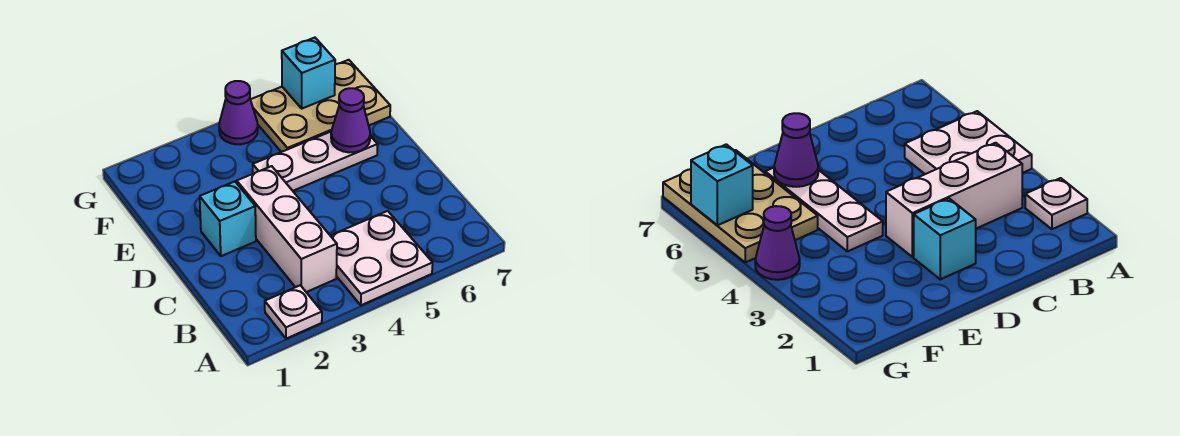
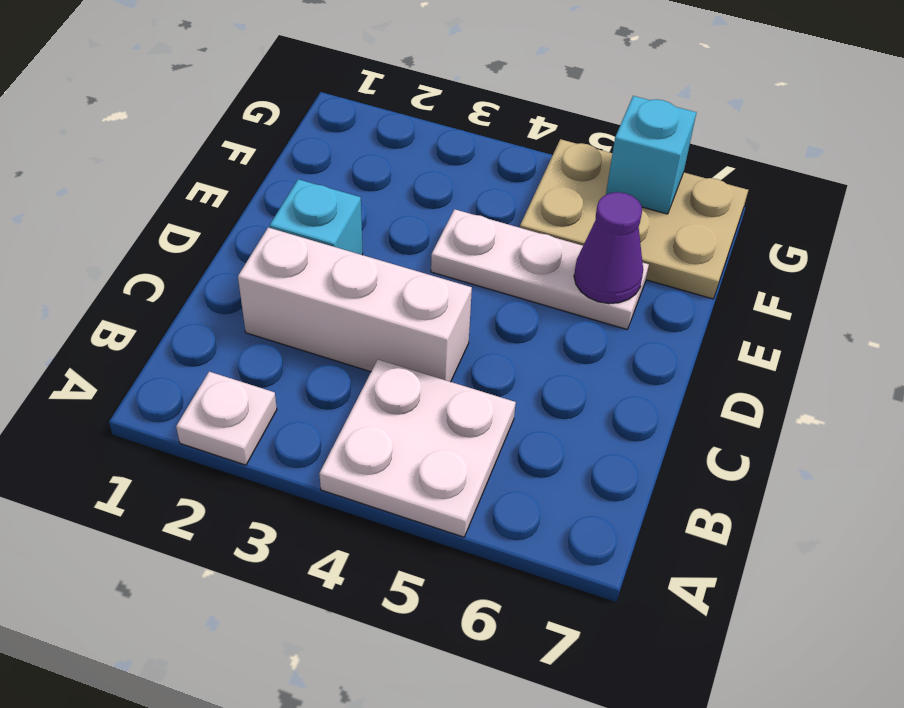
white 1x3 brick [236,166,337,292] -> white 1x3 brick turned to [238,228,472,382]
purple 1x1 cone [219,81,258,144] -> none

